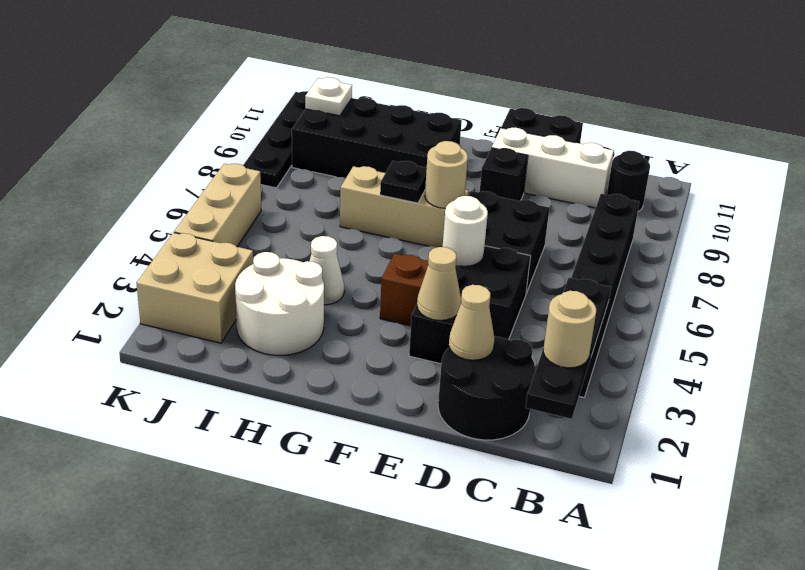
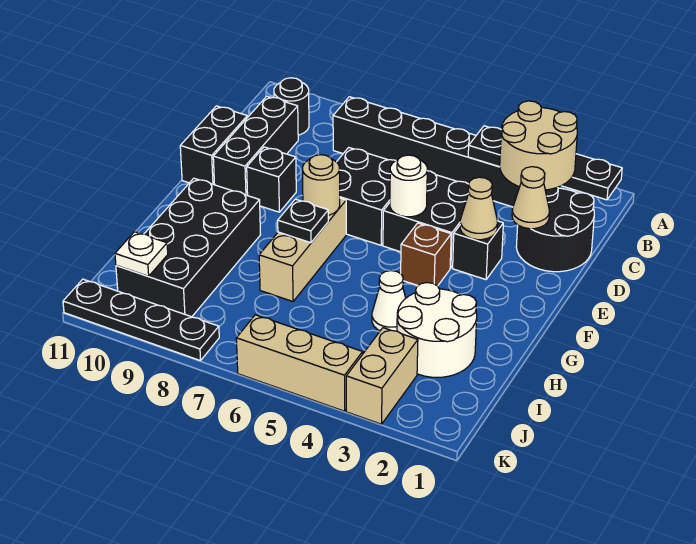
tan 1x1 round brick [543,291,596,368] -> tan 2x2 round brick [500,101,577,190]
white 1x3 brick [492,128,614,208] -> black 1x3 brick [213,96,298,196]
tan 2x2 brick [137,233,253,343] -> tan 1x2 brick [346,328,418,424]

